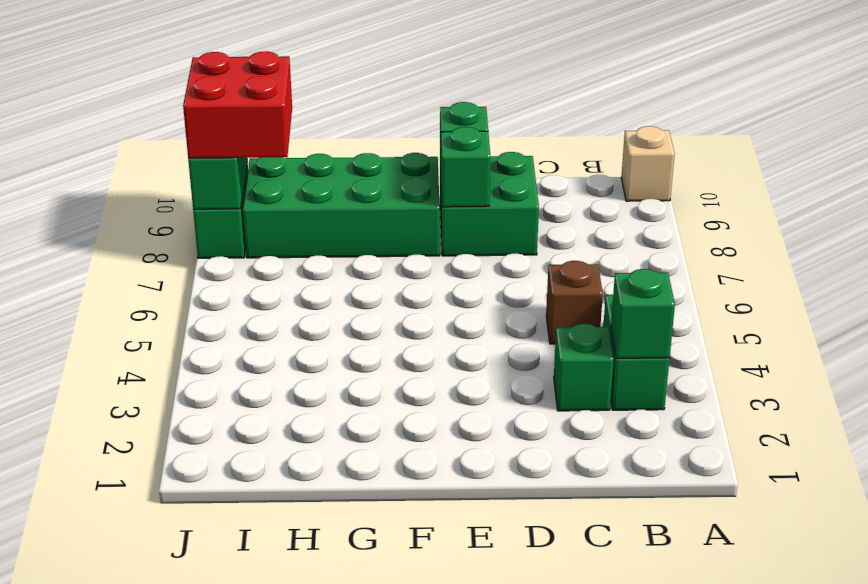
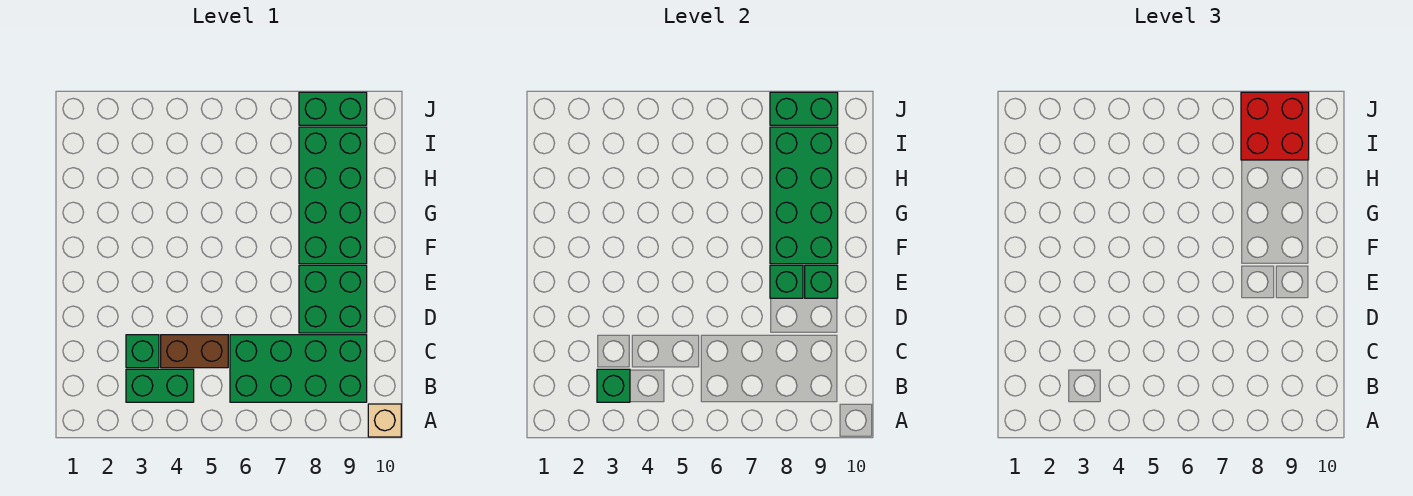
none -> green 2x4 brick [230,335,367,402]
brown 1x1 brick [546,261,603,344] -> brown 1x2 brick [161,335,228,368]
none -> green 2x4 brick [770,127,838,264]

